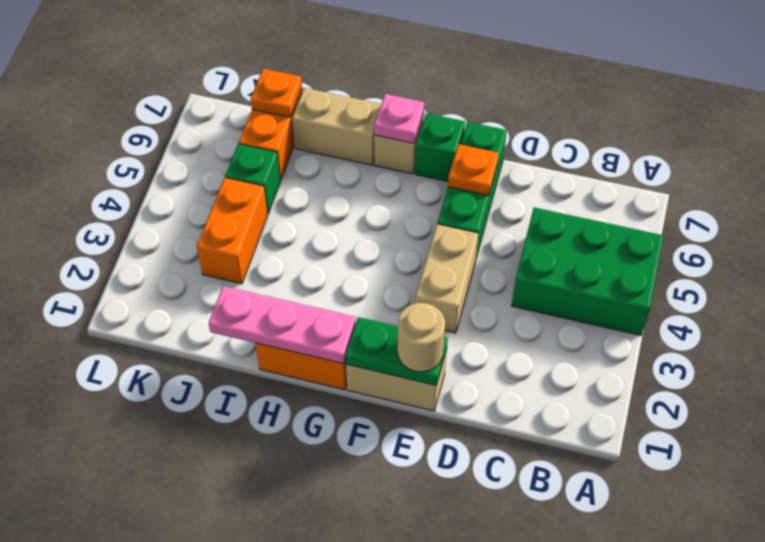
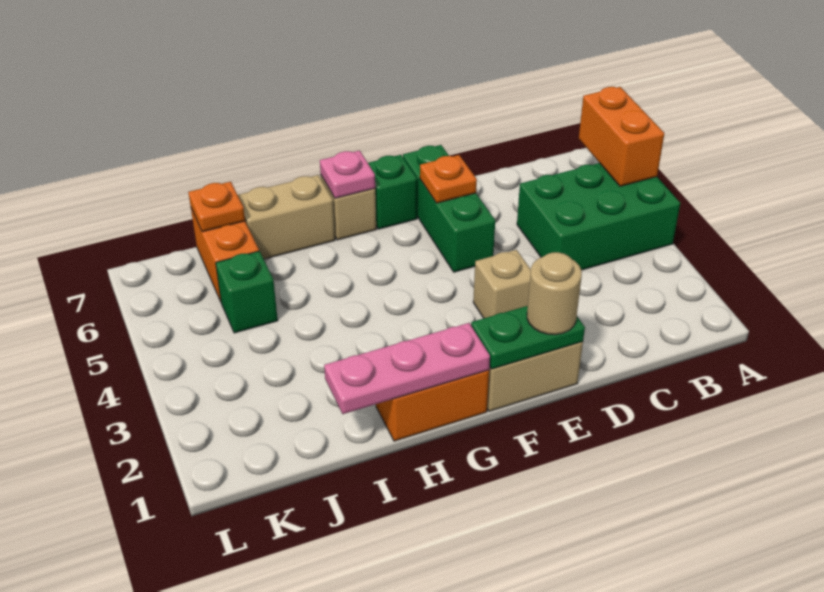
tan 1x2 brick [415,224,478,333] -> tan 1x1 brick [473,250,531,318]
orange 1x2 brick [197,178,268,284] -> orange 1x2 brick moved to [579,87,664,186]

